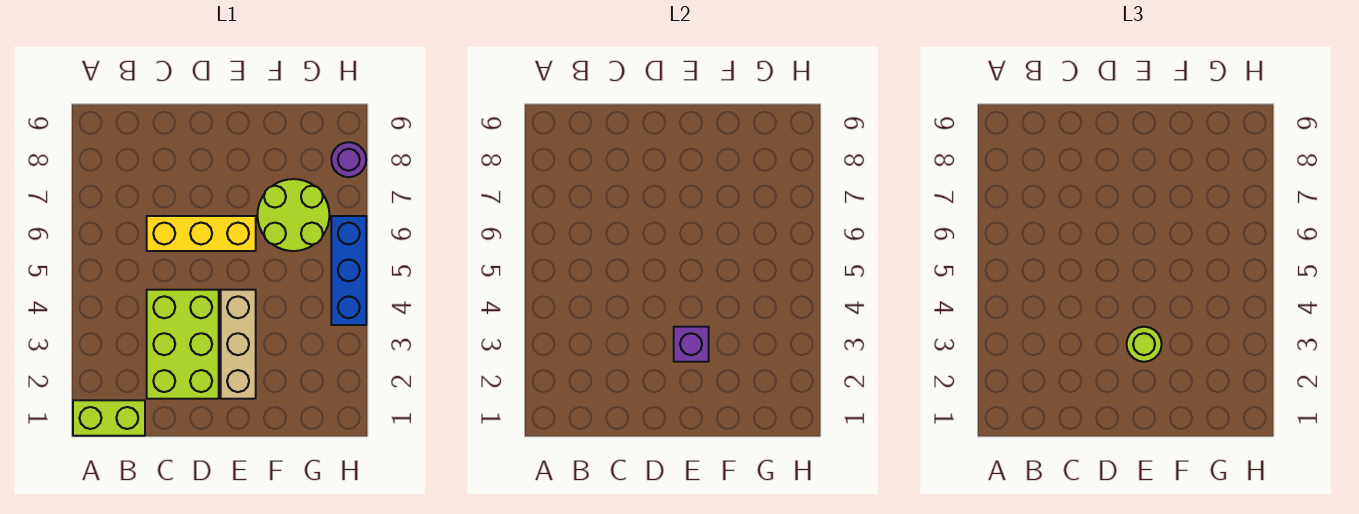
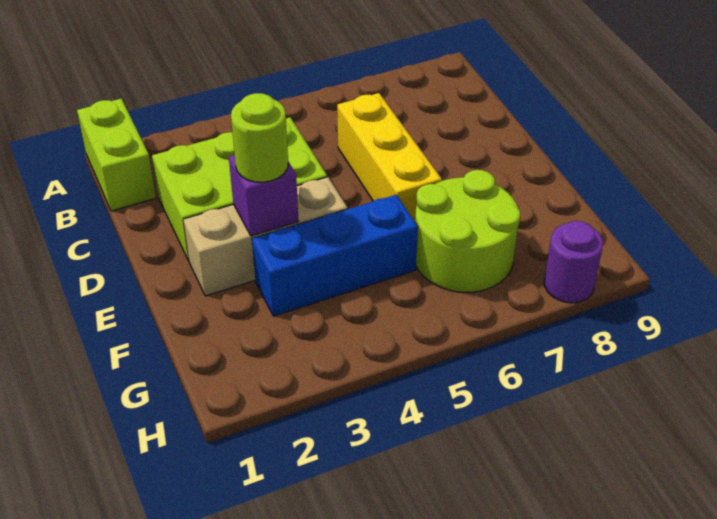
blue 1x3 brick [331,216,366,325] -> blue 1x3 brick moved to [252,195,418,316]

